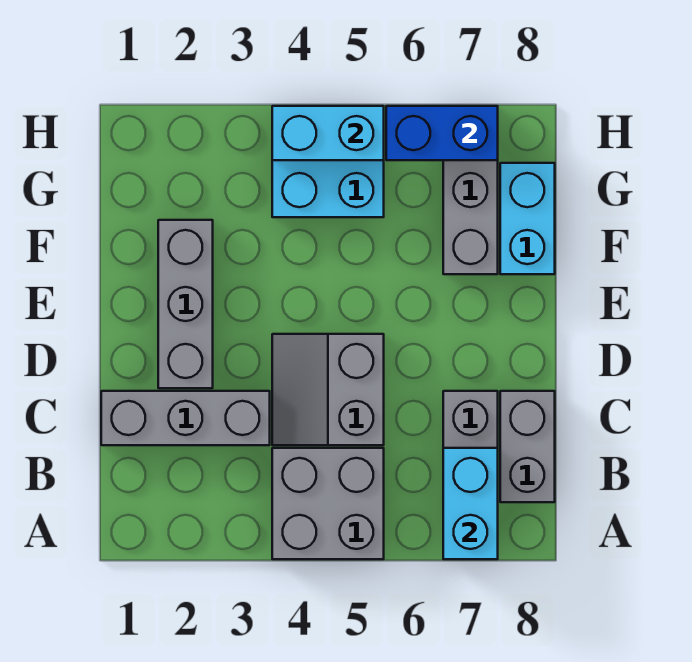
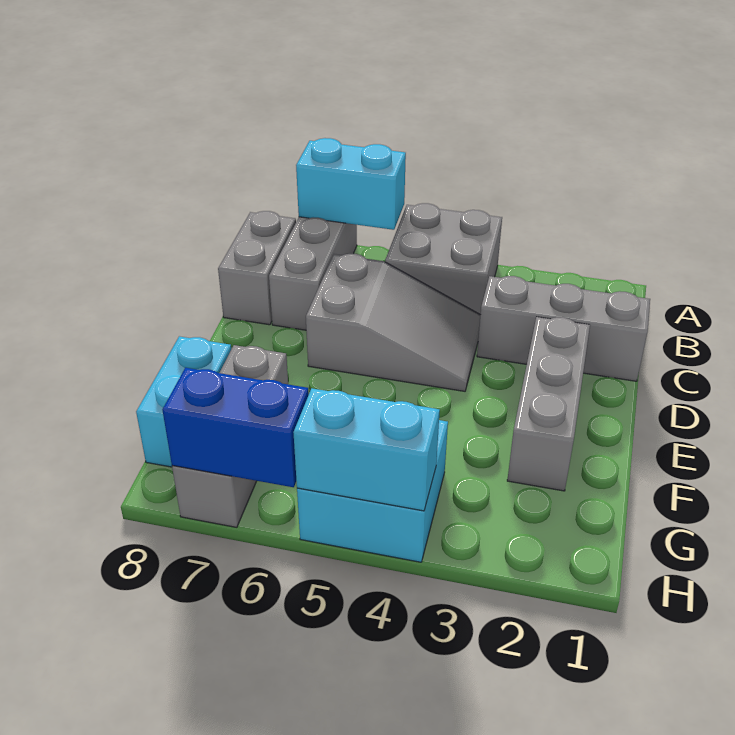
cyan 1x2 brick [443,448,498,559] -> cyan 1x2 brick turned to [296,138,406,230]
grey 2x2 slope [272,334,384,445] -> grey 2x3 slope [306,254,480,391]

